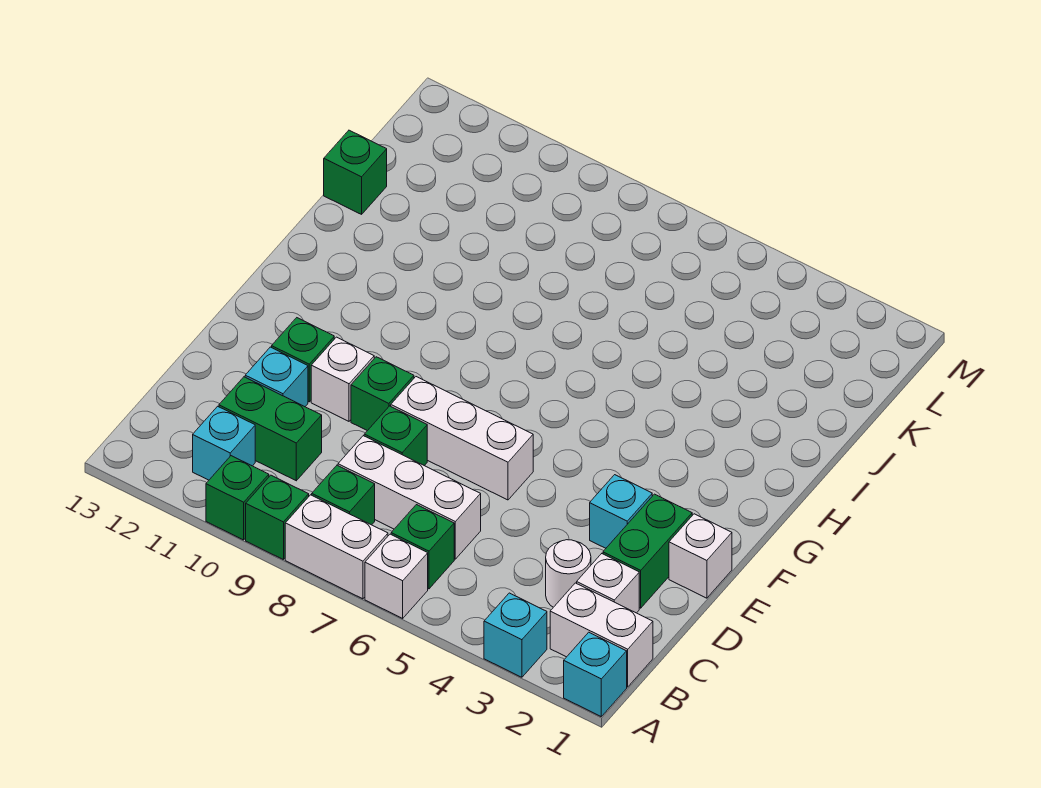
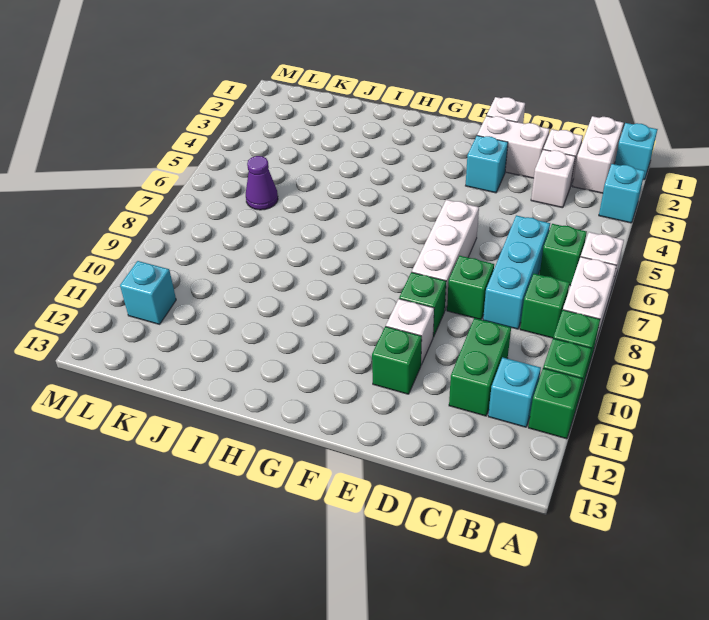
white 1x1 round brick [546,540,591,607] -> white 1x1 brick [531,149,575,208]
white 1x3 brick [338,436,481,559] -> cyan 1x3 brick [483,215,550,329]
green 1x2 brick [603,494,692,608] -> white 1x2 brick [477,116,550,178]
cyan 1x1 brick [245,347,308,407] -> cyan 1x1 brick moved to [120,261,176,324]
green 1x1 brick [324,130,387,214] -> green 1x1 brick moved to [528,368,582,439]
none -> purple 1x1 cone [246,156,278,210]

